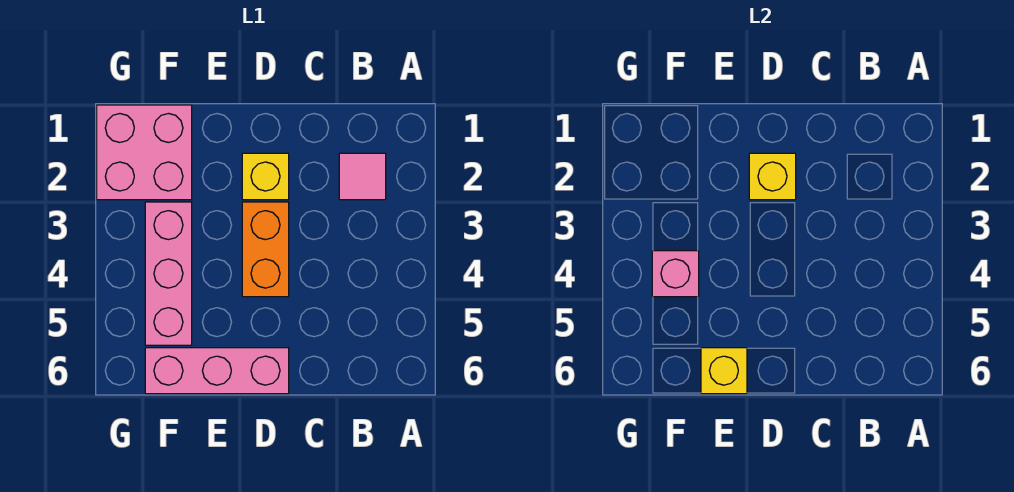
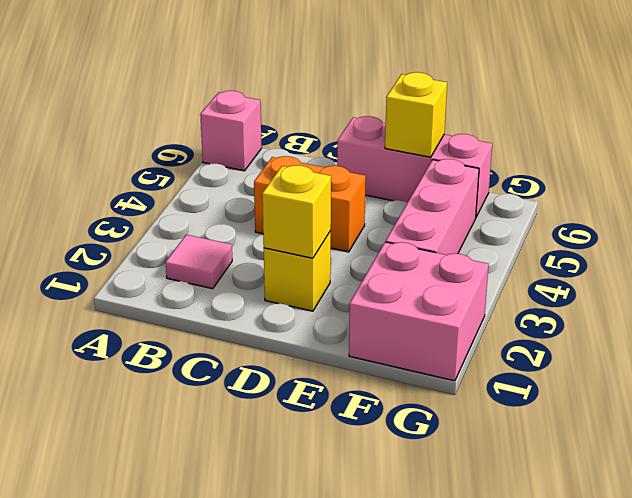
orange 1x2 brick [242,202,289,297] -> orange 1x2 brick turned to [254,156,366,252]
pink 1x1 brick [652,251,699,297] -> pink 1x1 brick moved to [200,91,262,171]

